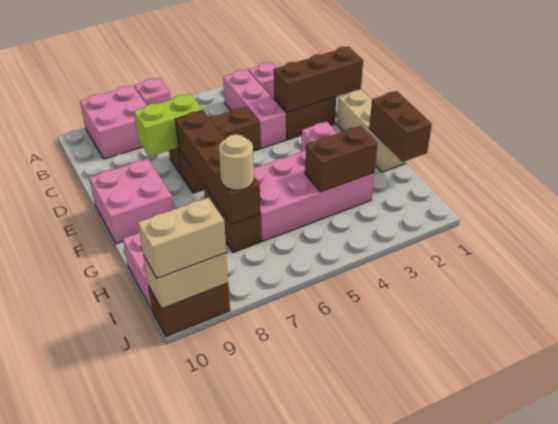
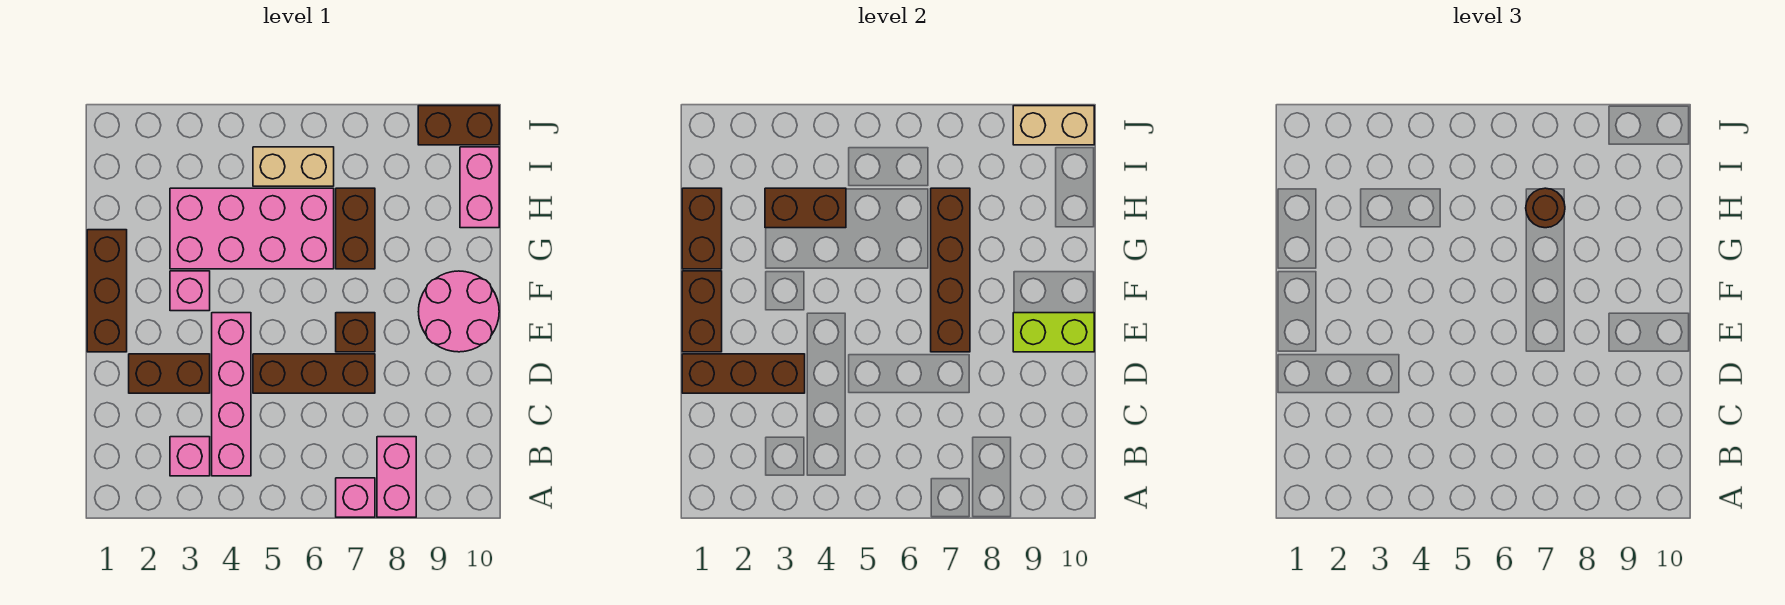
pink 2x2 brick [80,86,147,159] -> pink 1x2 brick [377,437,416,517]
pink 1x3 brick [223,70,286,148] -> pink 1x4 brick [212,313,251,476]
lime 1x2 brick [134,94,203,157] -> lime 1x2 brick moved to [1013,313,1094,352]
tan 1x3 brick [337,90,406,172] -> brown 1x3 brick [87,230,127,352]
none -> brown 1x2 brick [682,271,722,352]
pink 2x2 brick [89,159,173,244] -> pink 2x2 round brick [418,271,499,352]
tan 1x1 round brick [219,134,254,190] -> brown 1x1 round brick [1526,188,1565,228]
tan 1x2 brick [138,198,226,278] -> tan 1x2 brick moved to [253,147,334,186]

